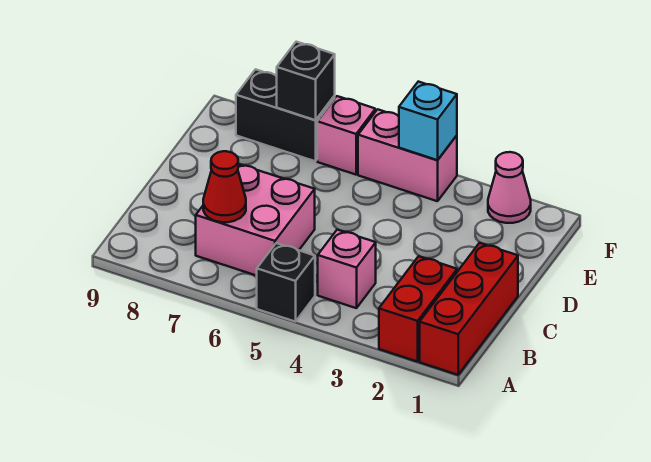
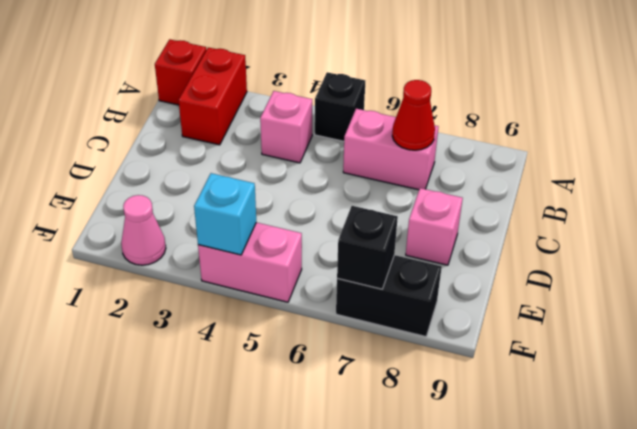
red 1x3 brick [420,243,518,375] -> red 1x1 brick [155,39,206,105]
pink 2x2 brick [196,164,315,276] -> pink 1x2 brick [343,109,439,190]
pink 1x1 brick [317,96,375,175] -> pink 1x1 brick moved to [406,188,463,265]

